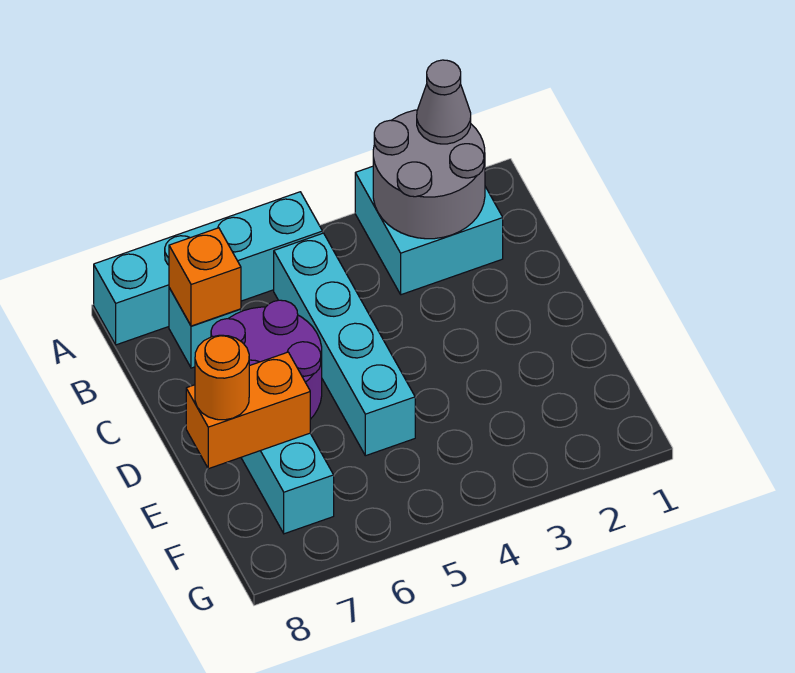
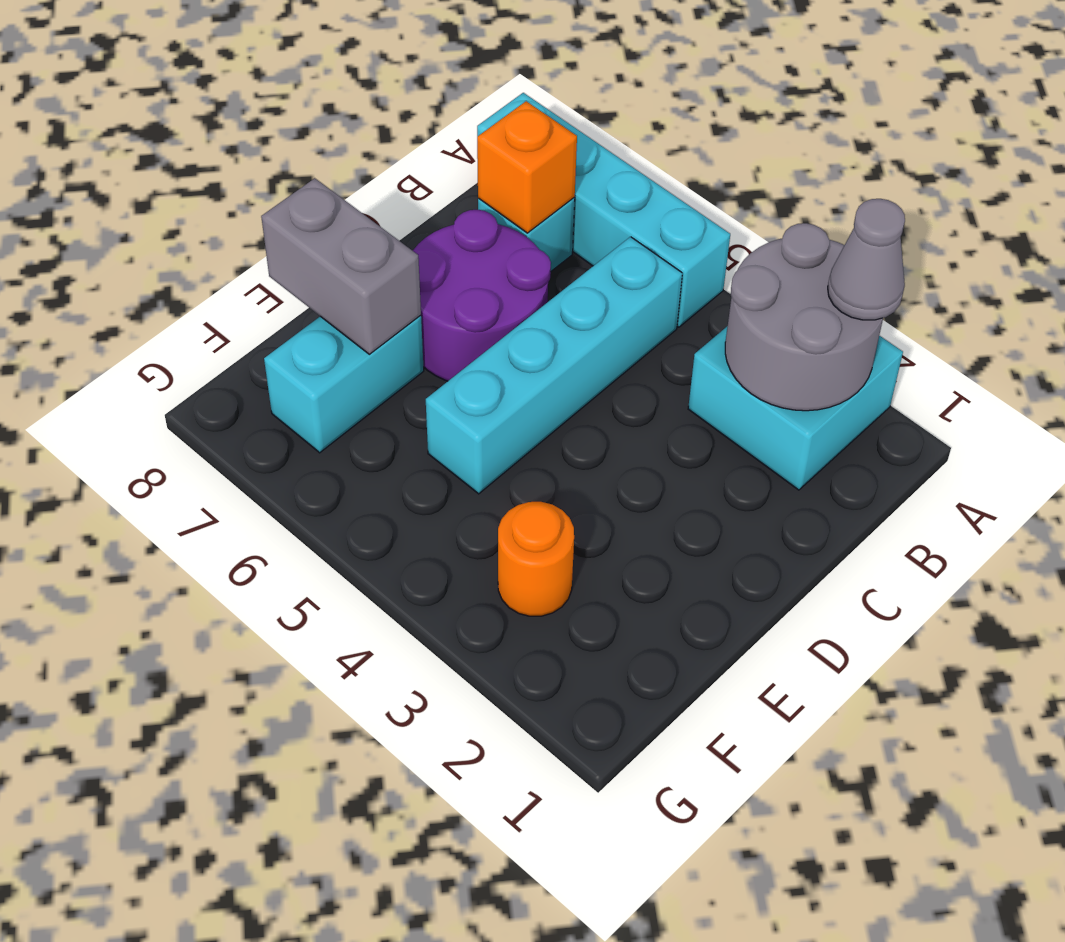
orange 1x2 brick [186,352,310,469] -> grey 1x2 brick [261,178,421,354]
orange 1x1 round brick [195,335,249,420] -> orange 1x1 round brick moved to [498,502,574,616]

